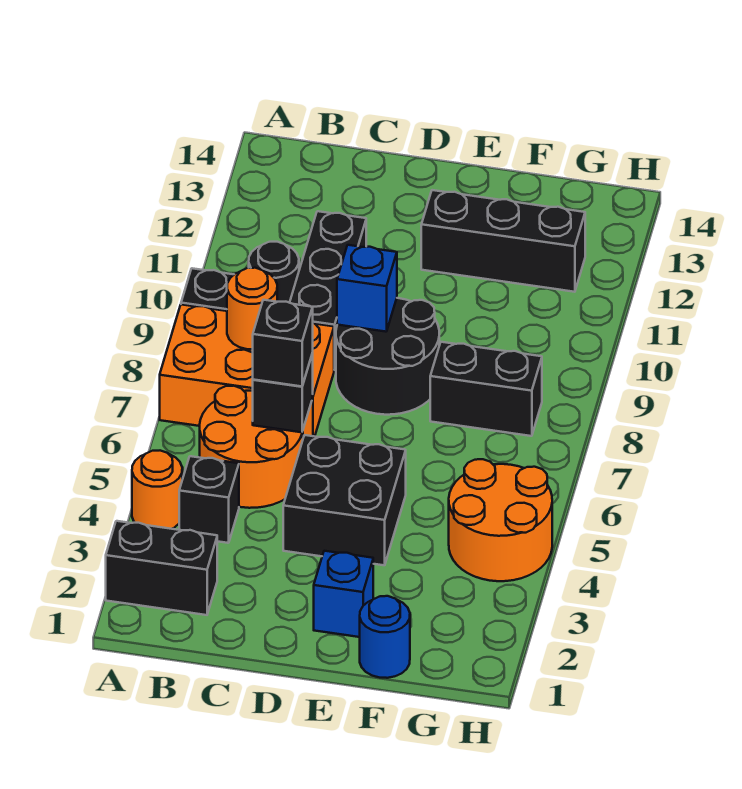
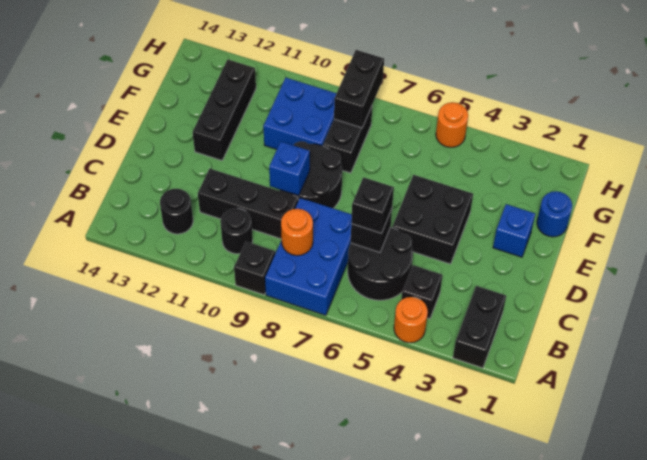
orange 2x3 brick [160,305,334,438] -> blue 2x3 brick [265,198,352,315]
orange 2x2 round brick [200,386,303,508] -> black 2x2 round brick [348,227,413,300]
none -> black 1x1 round brick [160,189,193,234]
none -> blue 2x2 brick [263,77,336,149]
orange 2x2 round brick [449,459,552,581] -> orange 1x1 round brick [436,102,468,147]
none -> black 1x2 brick [334,50,384,128]

